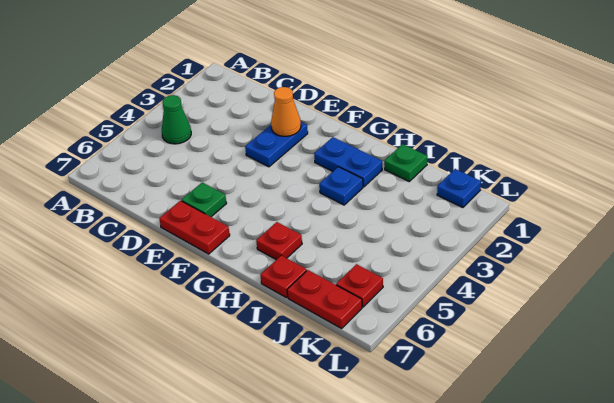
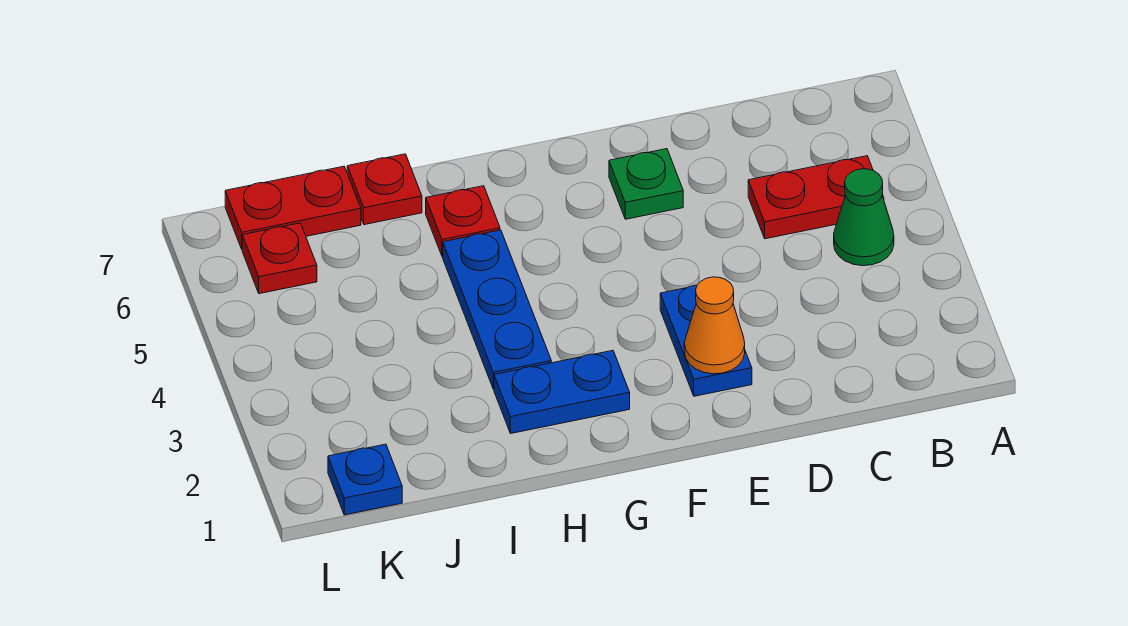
red 1x2 plate [159,201,230,254] -> red 1x2 plate moved to [748,156,884,239]
blue 1x1 plate [319,167,363,205] -> blue 1x3 plate [443,230,551,389]
green 1x1 plate [384,144,427,181] -> none

